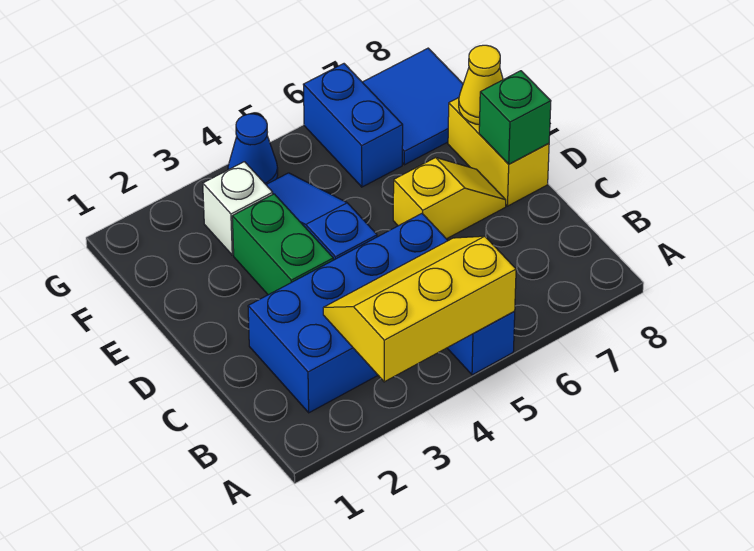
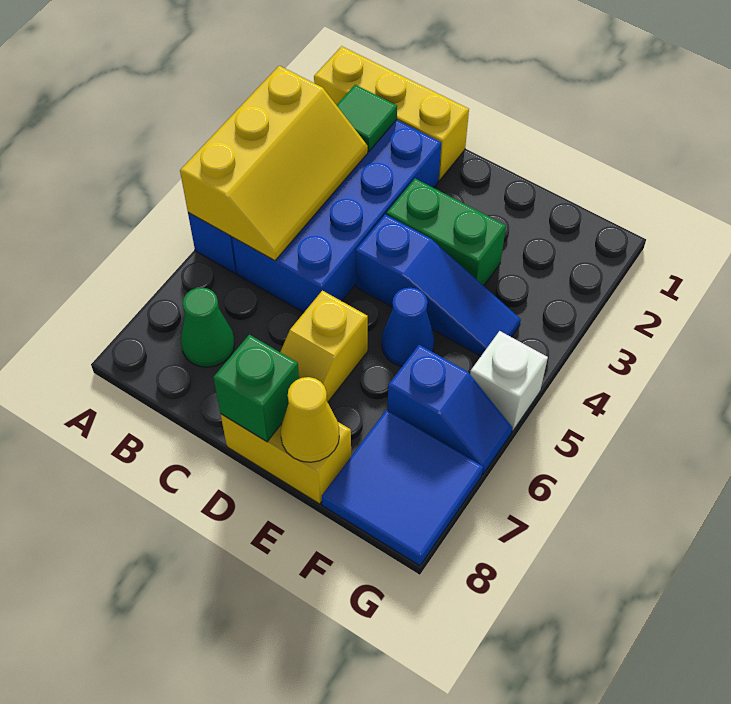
none -> yellow 1x3 brick [314,46,469,180]
none -> green 1x1 tile [337,85,397,151]
none -> green 1x1 cone [181,287,235,367]
white 1x1 brick [203,162,273,255] -> white 1x1 brick moved to [470,331,548,431]
blue 1x2 brick [303,64,403,187] -> blue 1x2 slope [388,345,513,474]
blue 1x1 cone [228,114,278,184] -> blue 1x1 cone moved to [381,288,435,367]

